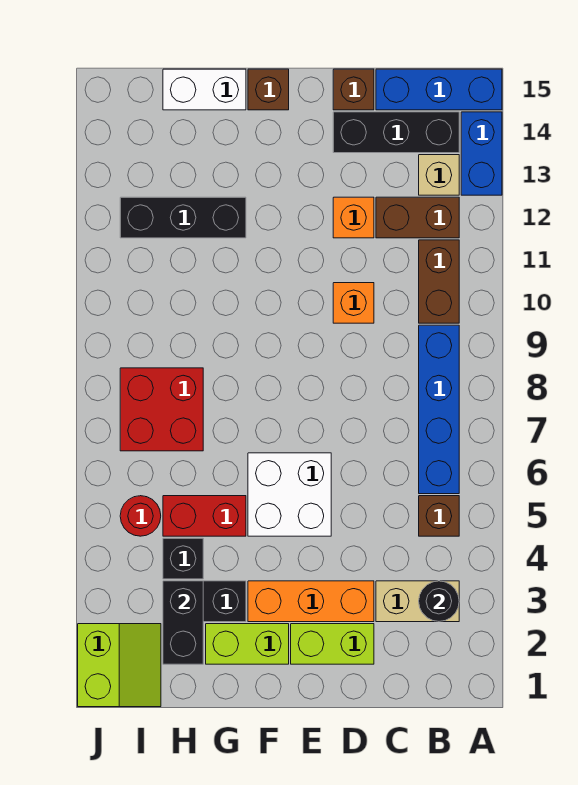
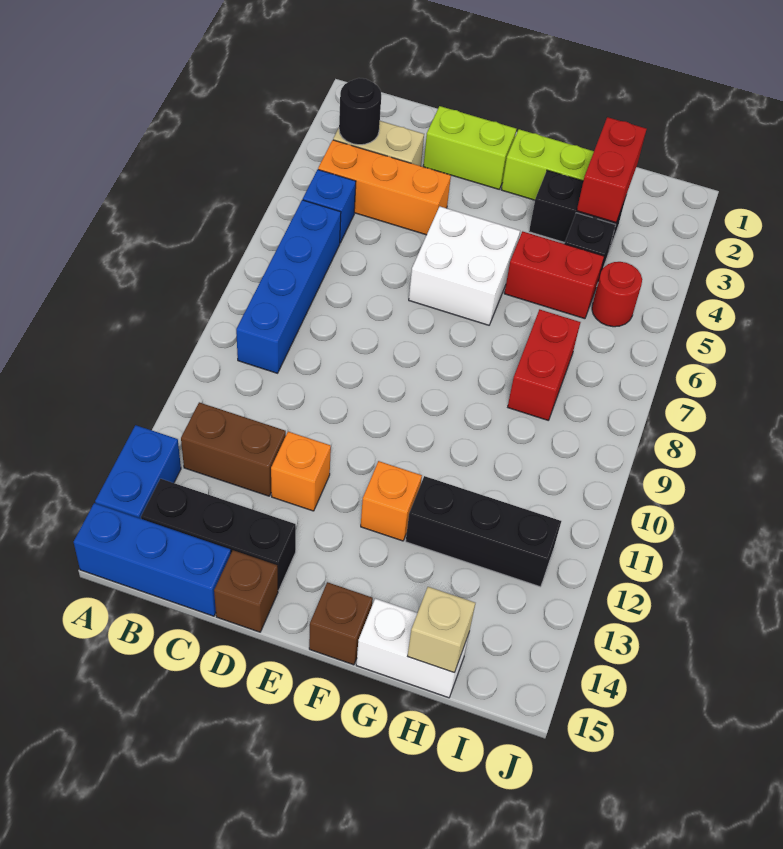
brown 1x1 brick [419,496,459,536] -> blue 1x1 brick [303,170,356,243]
brown 1x2 brick [419,240,459,323] -> none
tan 1x1 brick [419,155,459,195] -> tan 1x1 brick moved to [407,587,475,673]
orange 1x3 brick [248,581,374,622] -> orange 1x3 brick moved to [318,140,451,235]
orange 1x1 brick [333,283,374,323] -> orange 1x1 brick moved to [361,461,422,541]
black 1x2 brick [163,581,203,664] -> red 1x2 brick [577,117,647,223]
red 2x2 brick [120,368,203,451] -> red 1x2 brick [508,309,580,420]
lime 2x2 slope [78,624,161,707] -> none

